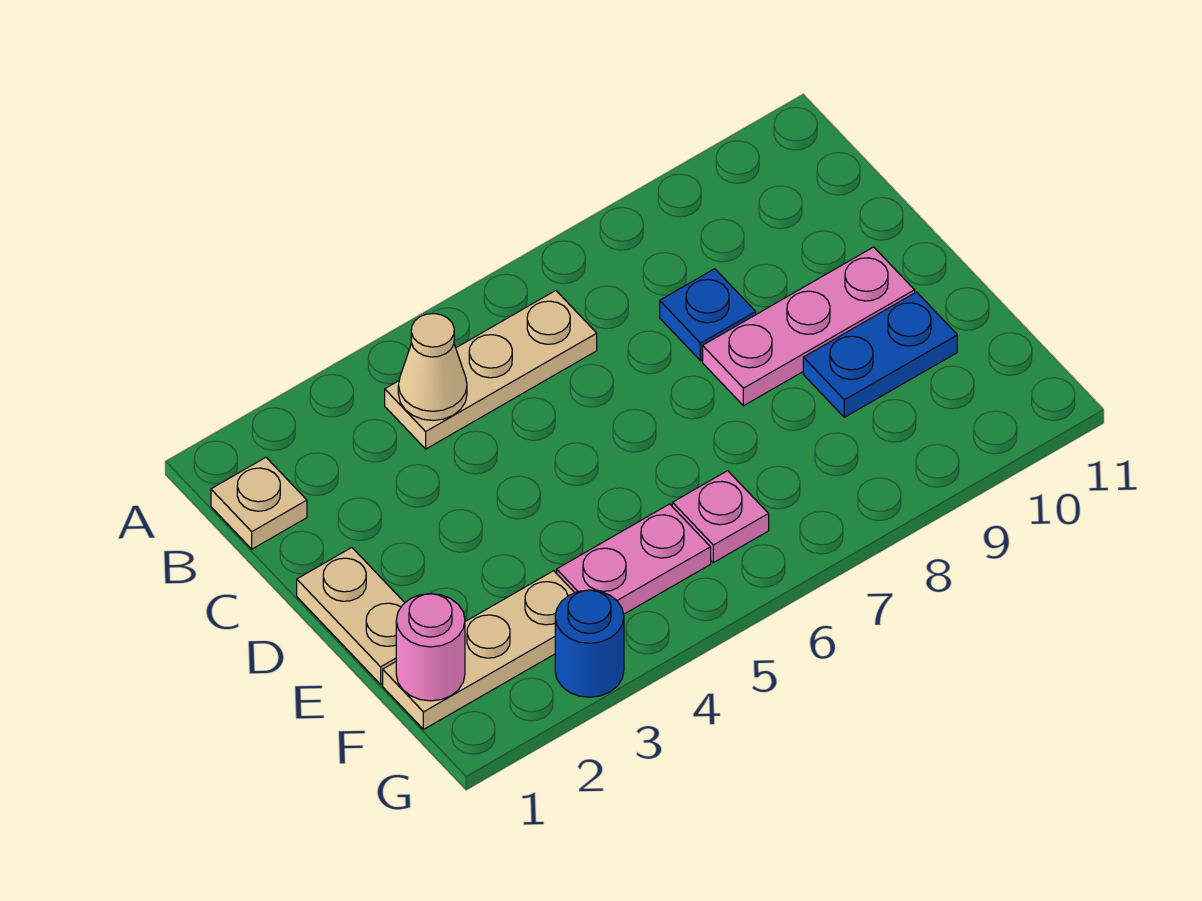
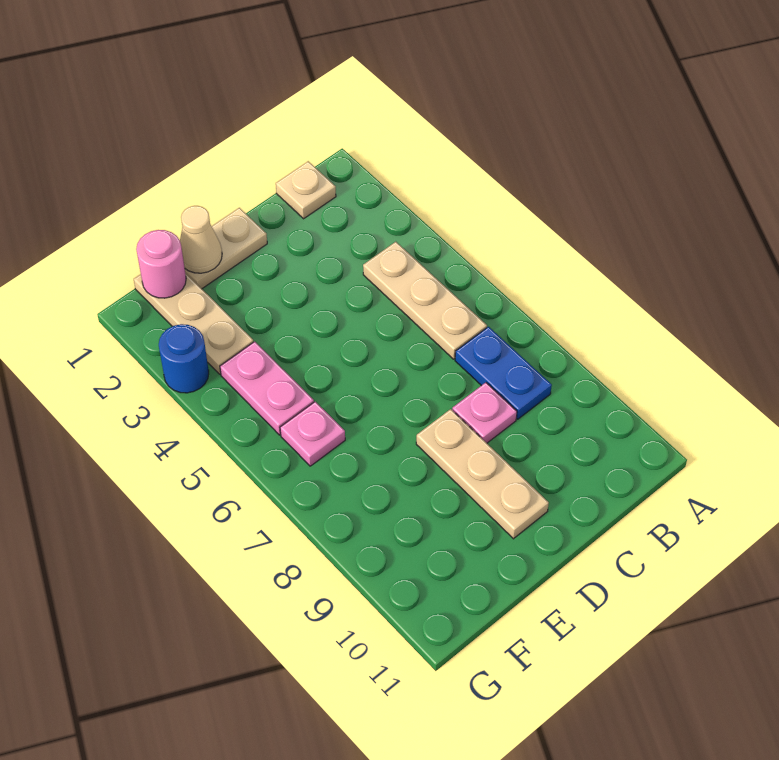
tan 1x1 cone [398,314,467,420] -> tan 1x1 cone moved to [180,206,222,273]
blue 1x1 plate [660,269,756,361] -> pink 1x1 plate [452,383,517,443]
pink 1x3 plate [703,247,915,406] -> tan 1x3 plate [416,409,549,539]
blue 1x2 plate [803,292,957,417] -> blue 1x2 plate moved to [455,327,552,419]

